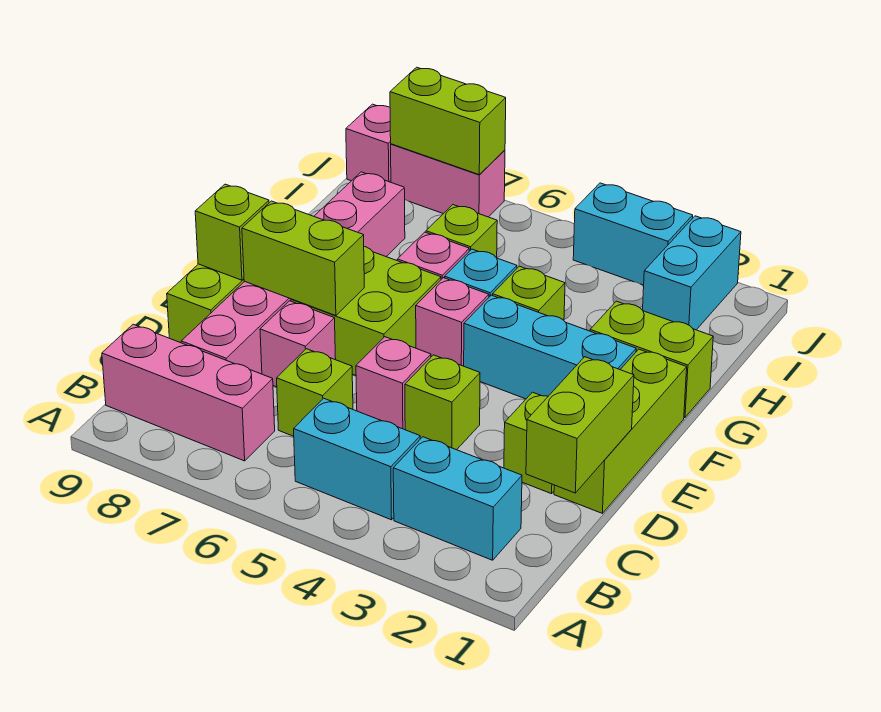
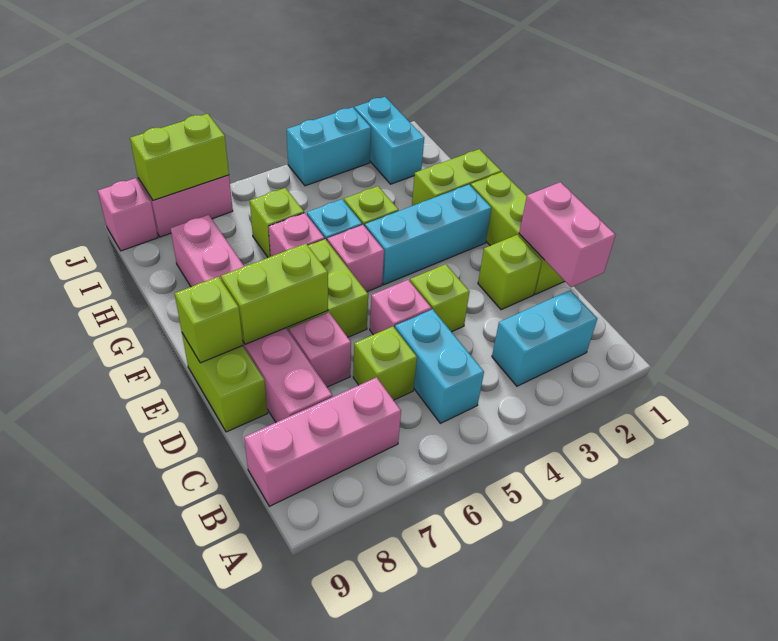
cyan 1x2 brick [294,398,420,520] -> cyan 1x2 brick turned to [395,309,484,423]
lime 1x2 brick [526,357,634,493] -> pink 1x2 brick [519,182,616,287]

